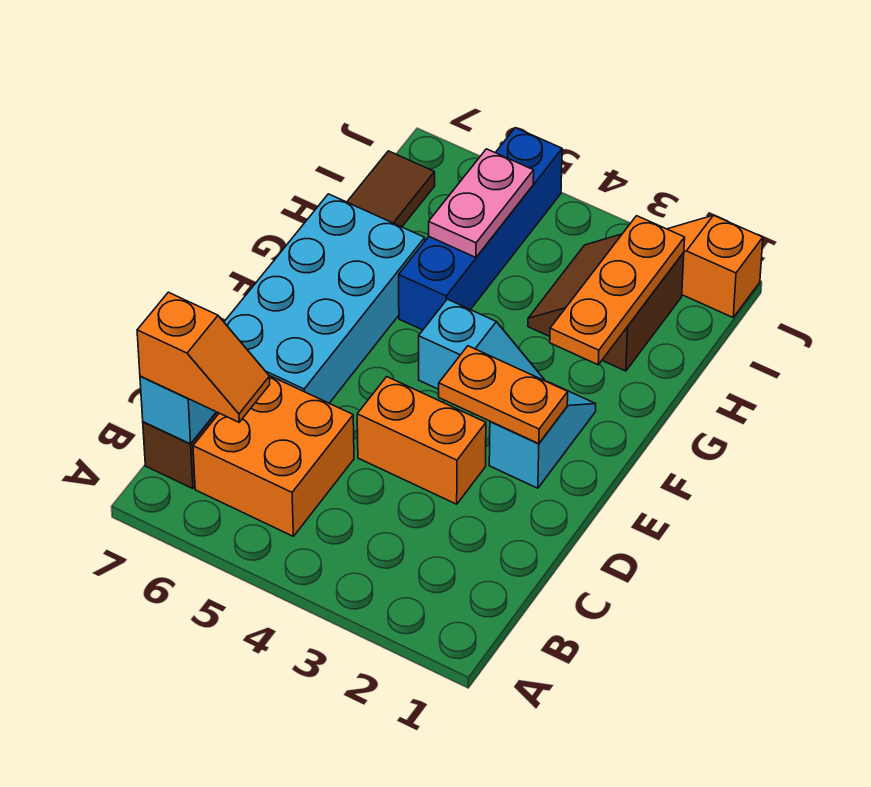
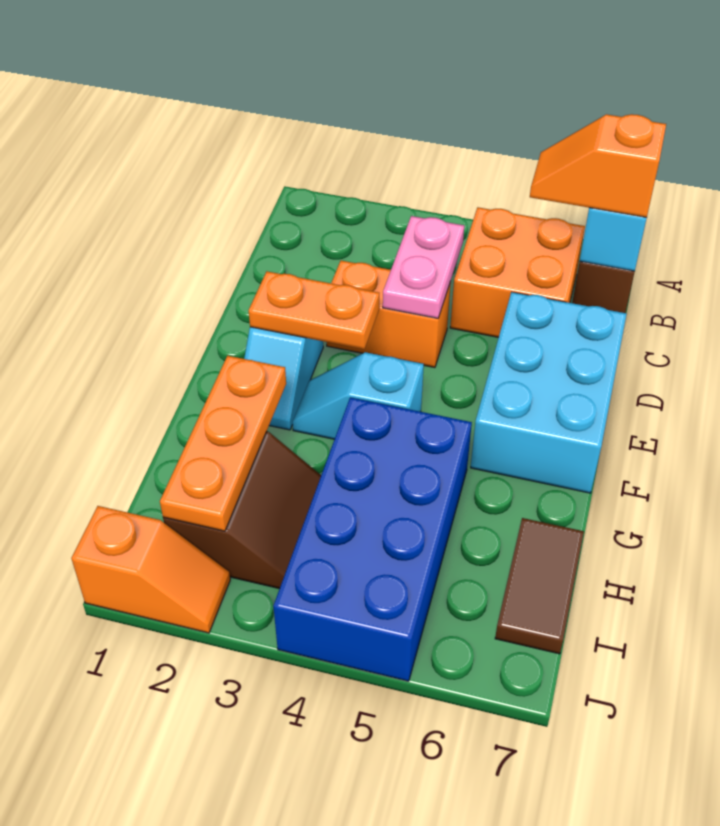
cyan 2x4 brick [224,194,425,403] -> cyan 2x3 brick [471,292,627,493]
blue 1x4 brick [399,128,562,330] -> blue 2x4 brick [273,397,472,681]
pink 1x2 plate [429,149,534,257] -> pink 1x2 plate moved to [383,216,464,318]

